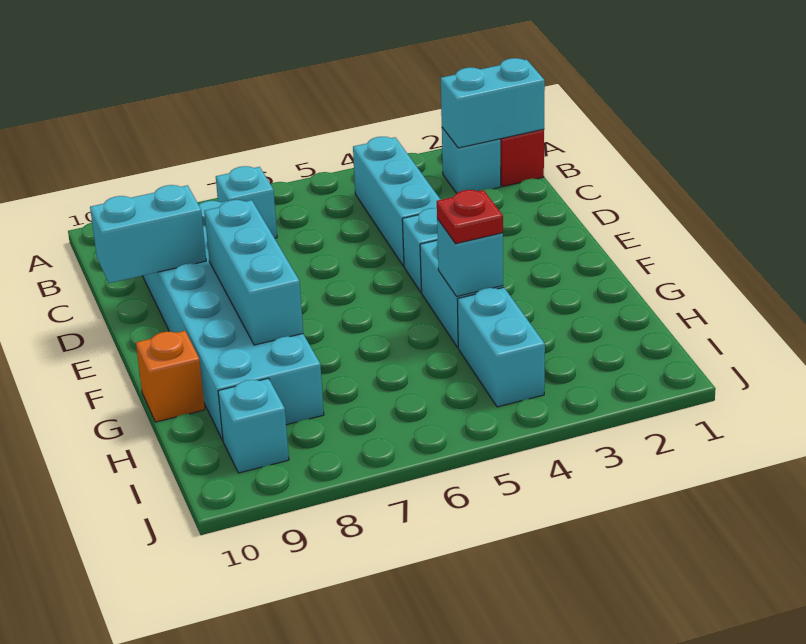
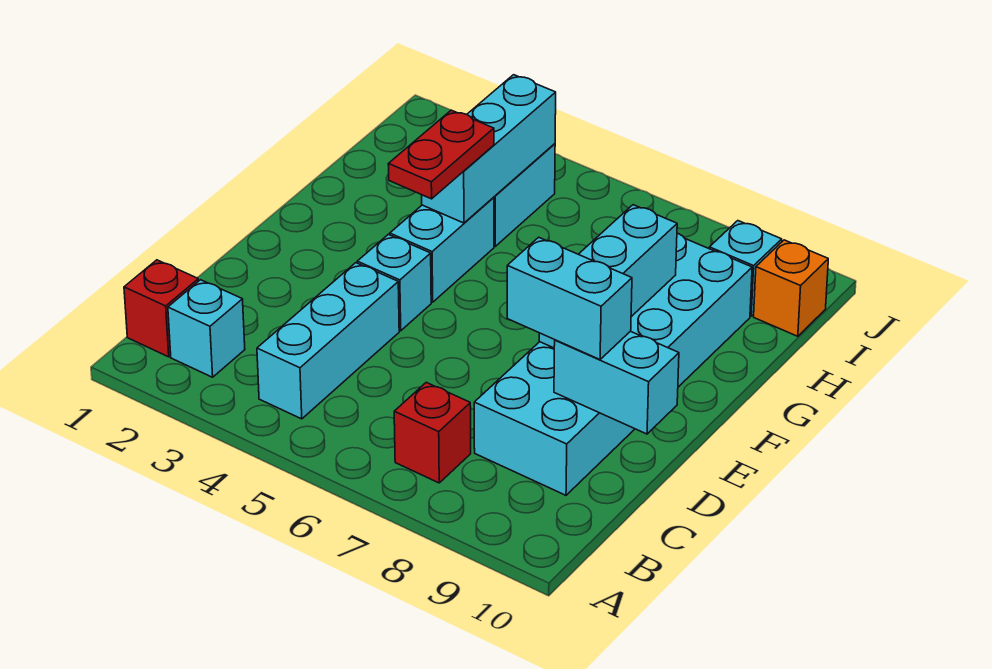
cyan 1x2 brick [441,58,545,148] -> cyan 1x2 brick moved to [507,237,632,359]
cyan 1x1 brick [216,166,277,238] -> red 1x1 brick [394,382,471,483]
cyan 1x1 brick [437,219,503,296] -> cyan 1x3 brick [422,75,556,223]
red 1x1 plate [437,190,503,244] -> red 1x2 plate [388,110,494,199]
orange 1x1 brick [136,331,205,422] -> orange 1x1 brick moved to [754,240,828,336]

